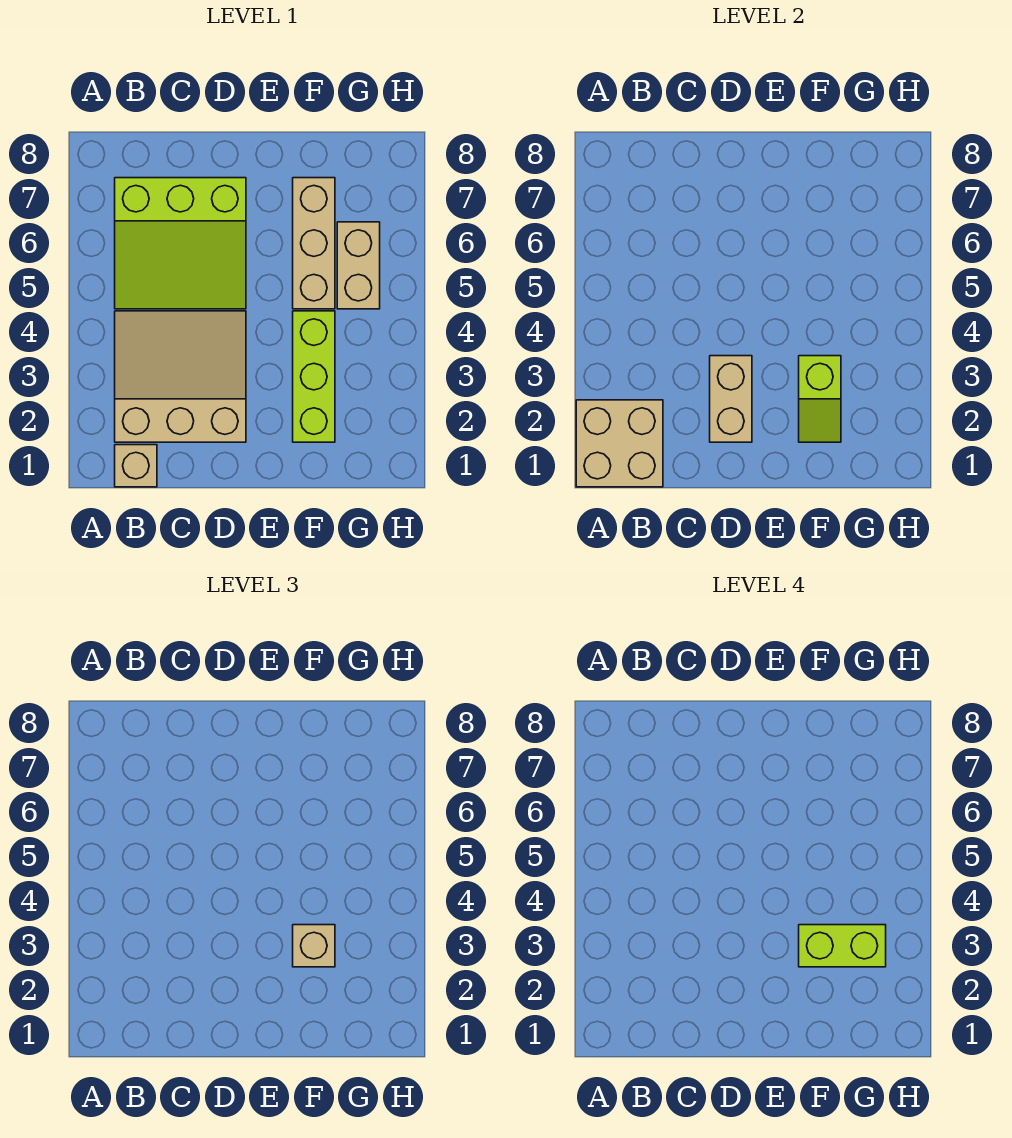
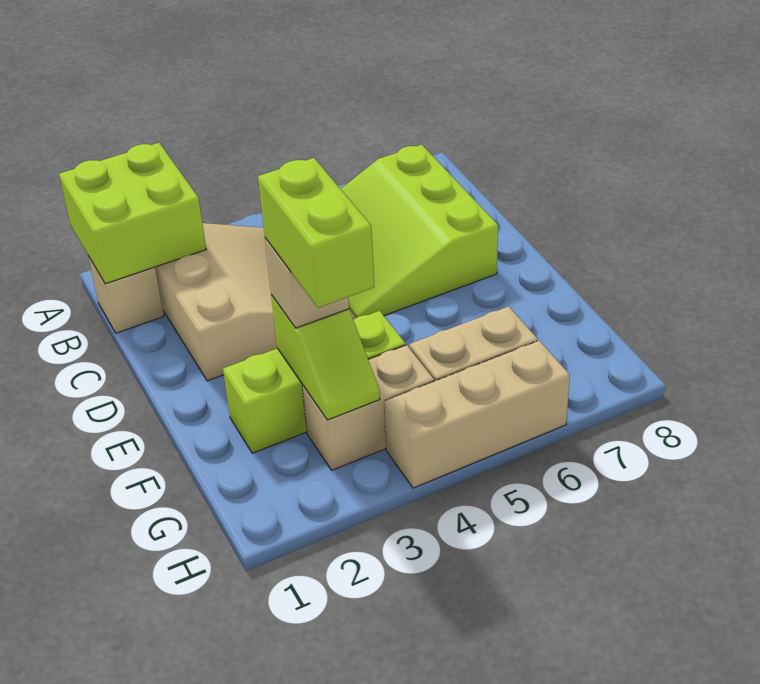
tan 2x2 brick [576,400,663,487] -> lime 2x2 brick [59,143,206,284]
tan 1x2 brick [710,356,752,442] -> tan 1x2 brick moved to [302,345,434,470]
lime 1x2 slope [799,356,841,442] -> lime 1x2 slope turned to [271,295,380,420]
tan 1x3 brick [293,178,335,309] -> tan 1x3 brick moved to [384,341,570,488]

